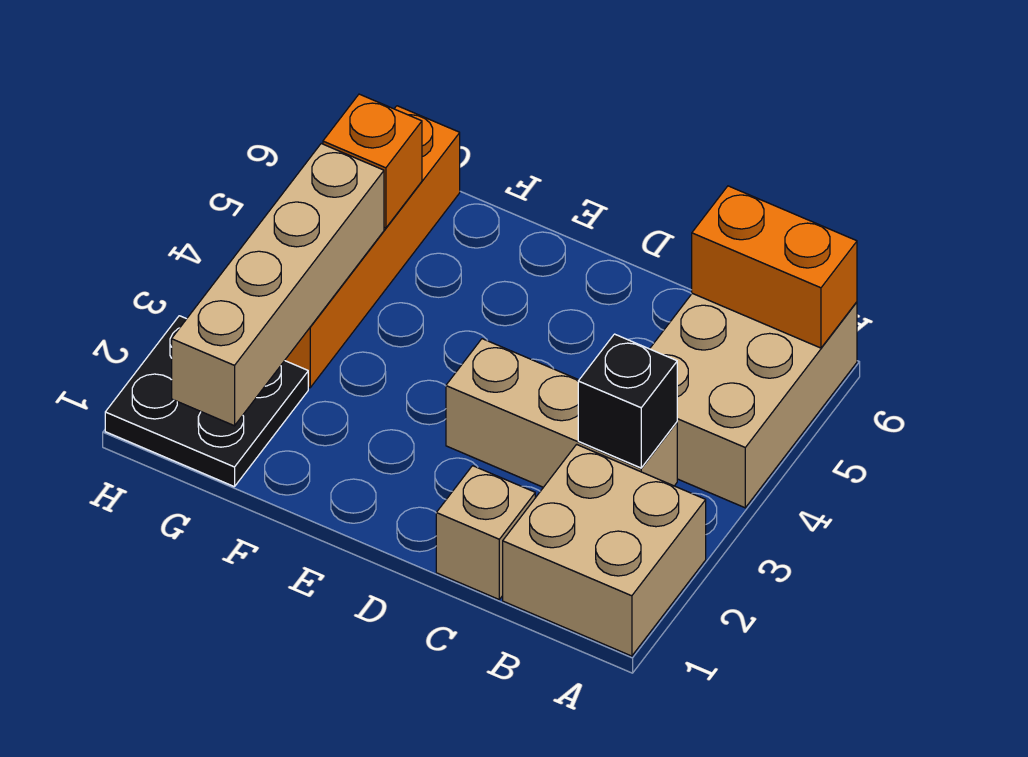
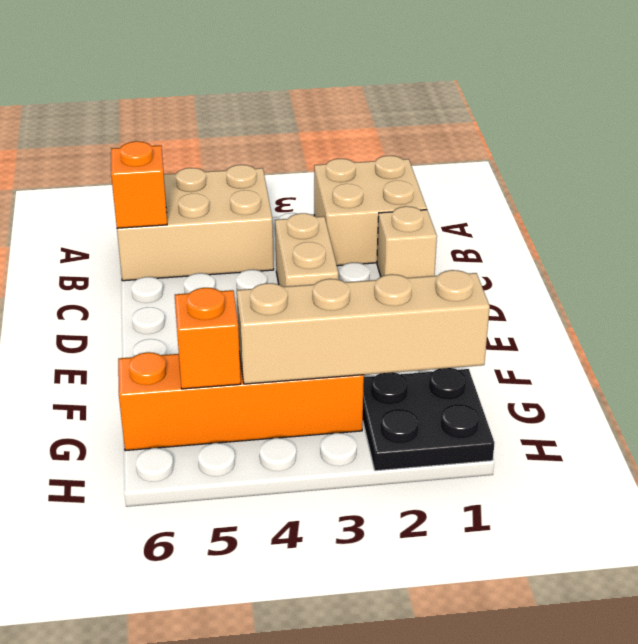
orange 1x2 brick [692,186,857,348] -> orange 1x1 brick [111,141,167,228]
tan 1x3 brick [446,339,677,487] -> tan 1x2 brick [275,213,338,287]
black 1x1 brick [578,334,677,468] -> none

